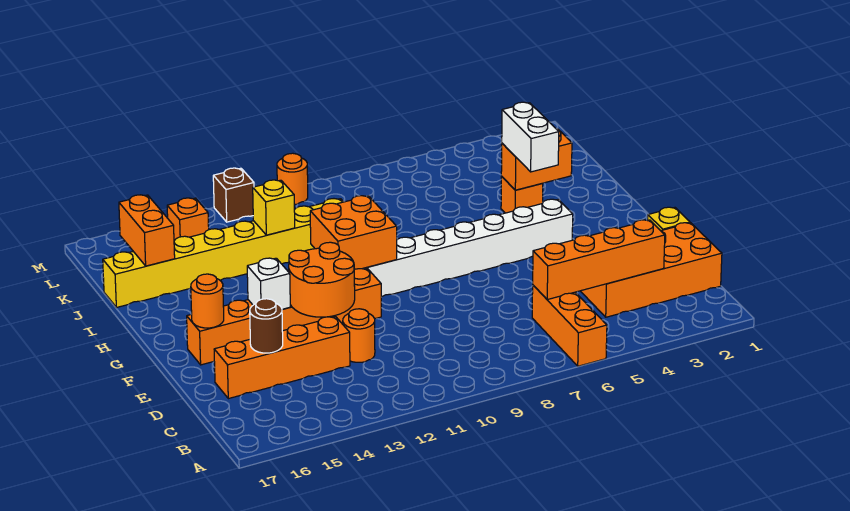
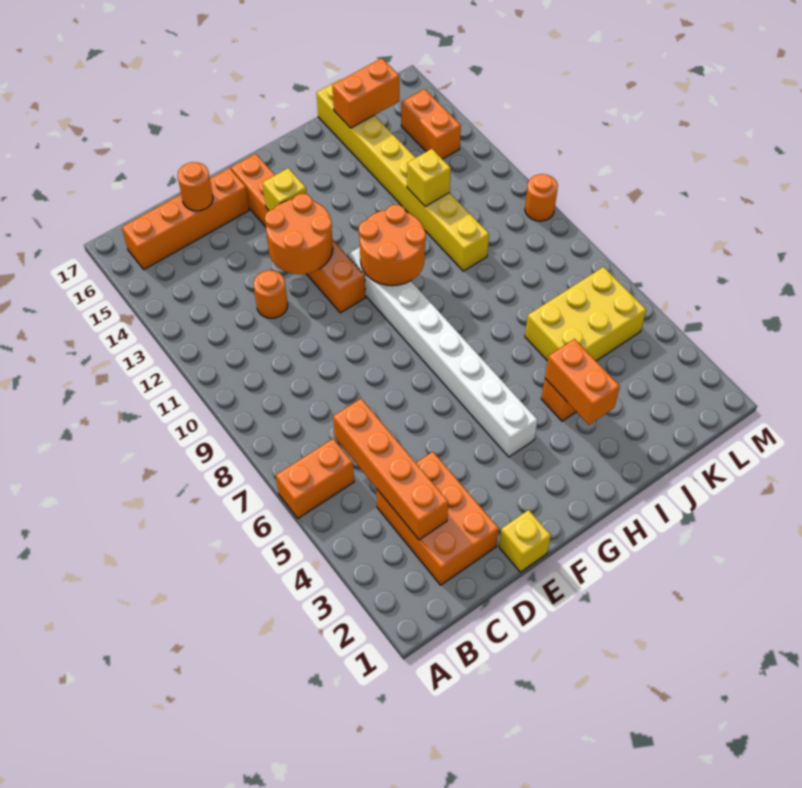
orange 1x3 brick [532,285,607,366] -> orange 1x2 brick [276,439,354,518]
orange 2x4 brick [581,223,722,317] -> orange 2x3 brick [377,452,499,585]
orange 1x4 brick [214,317,350,399] -> orange 1x4 brick turned to [122,168,249,269]
brown 1x1 round brick [250,299,283,353] -> none
white 1x1 brick [247,258,290,309] -> yellow 1x1 brick [263,168,307,210]
orange 1x1 round brick [191,274,224,328] -> orange 1x1 round brick moved to [178,162,213,211]
orange 2x2 brick [310,196,397,270] -> orange 2x2 round brick [359,204,426,286]
white 1x2 brick [502,102,559,172] -> none
none -> yellow 2x3 brick [525,267,646,361]
orange 1x1 brick [167,198,209,241] -> orange 1x2 brick [401,89,461,159]
brown 1x1 brick [213,168,254,222] -> none

